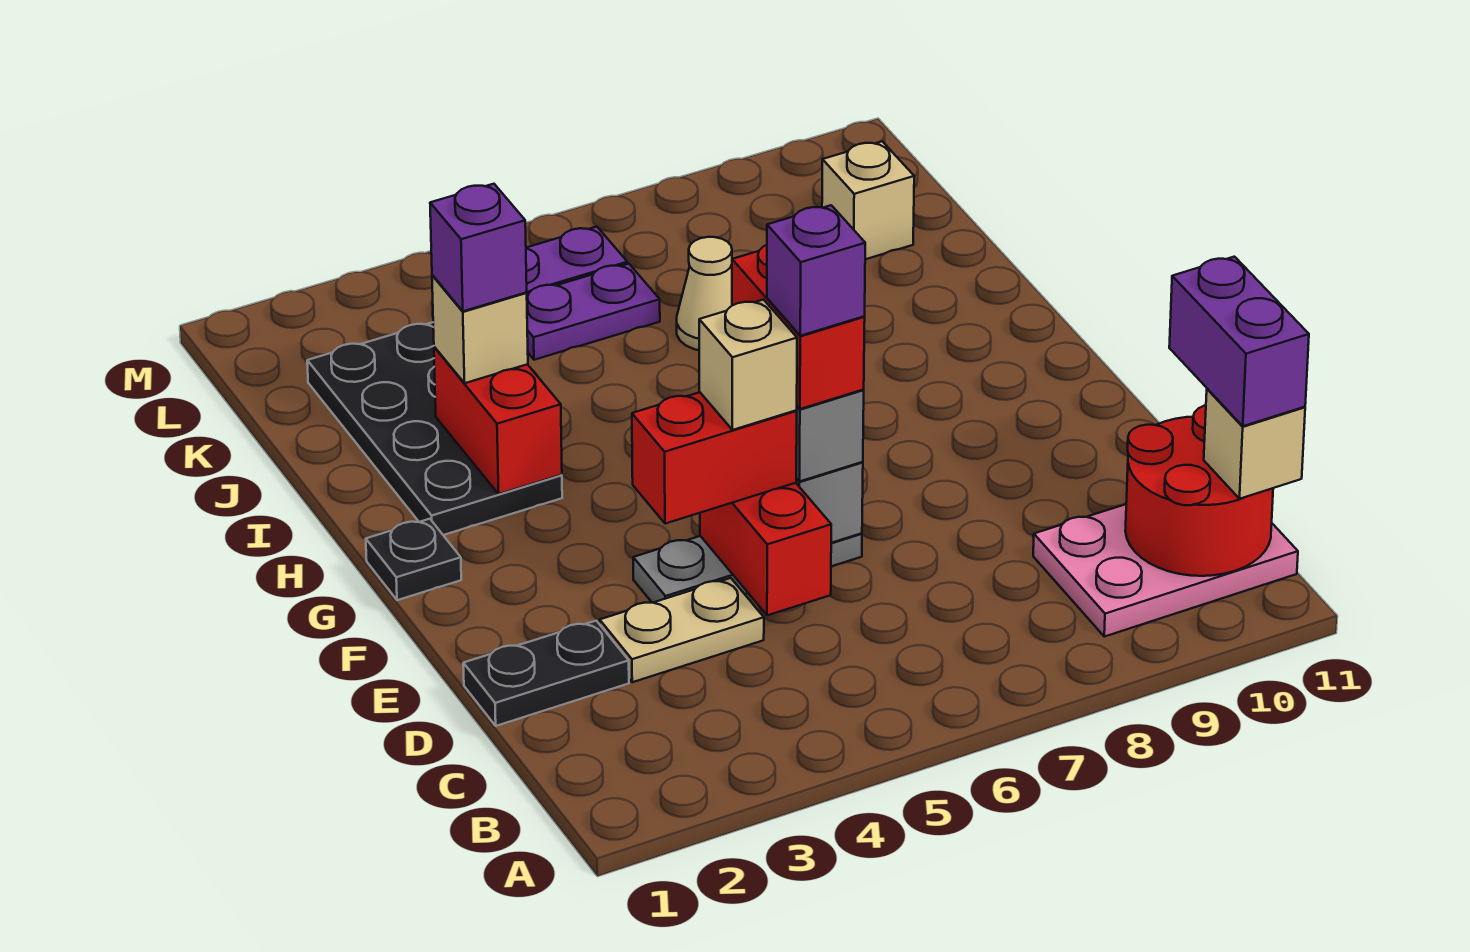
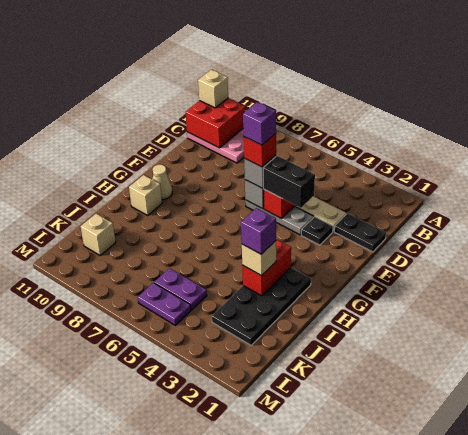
red 2x2 round brick [1125,405,1273,576] -> red 2x2 brick [186,98,246,148]
purple 1x2 brick [1169,257,1309,426] -> none
red 1x2 brick [632,392,797,524] -> black 1x2 brick [263,156,315,208]
tan 1x1 brick [699,300,797,430] -> tan 1x1 brick moved to [129,175,162,215]
red 1x2 brick [732,245,865,409] -> red 1x1 brick [244,134,276,167]
black 1x1 plate [366,519,461,600] -> black 1x1 plate moved to [301,217,333,245]
tan 1x1 cone [677,237,732,350] -> tan 1x1 cone moved to [152,165,172,200]

